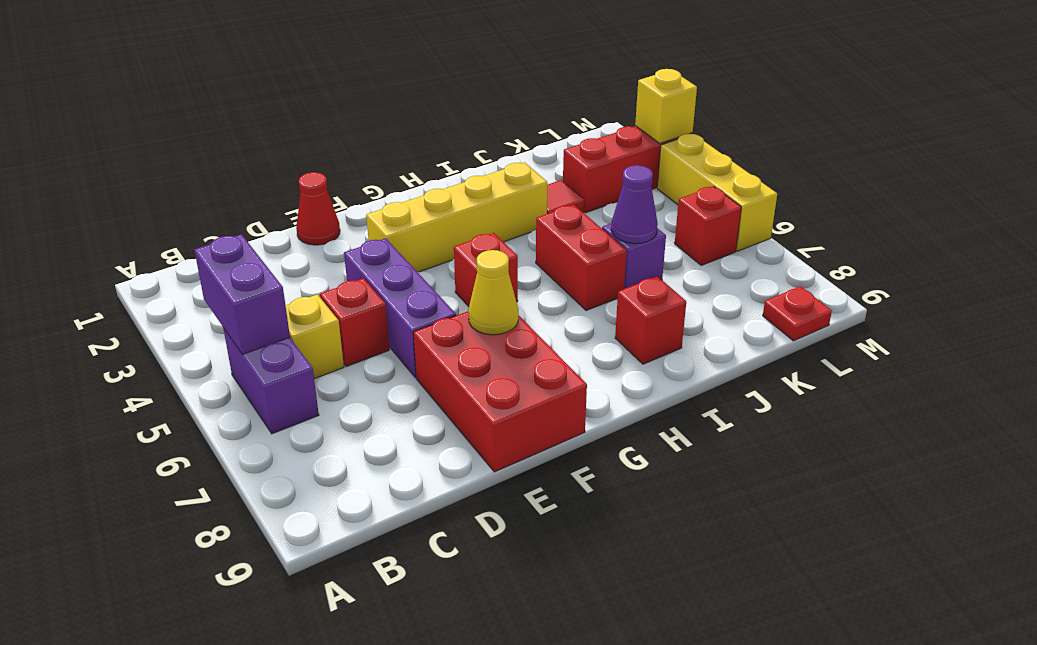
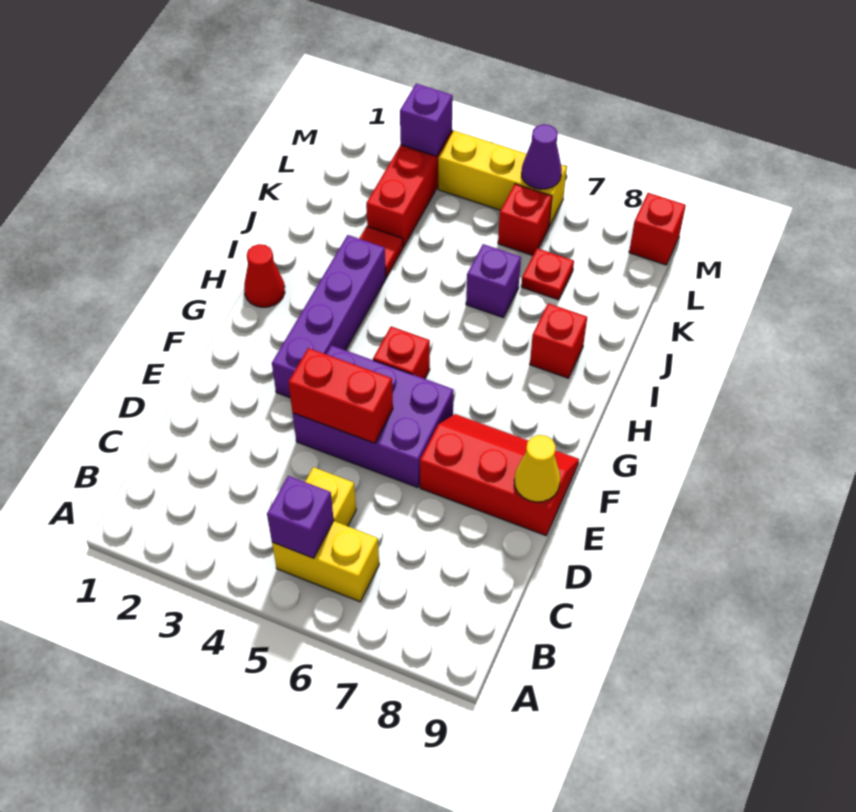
purple 1x2 brick [194,234,290,354] -> purple 1x1 brick [267,476,334,558]
purple 1x2 brick [223,328,319,434] -> yellow 1x2 brick [272,521,379,602]
red 1x1 brick [320,278,389,367] -> red 1x1 brick moved to [629,193,686,265]
red 1x1 cone [296,172,340,245] -> red 1x1 cone moved to [244,244,285,307]
purple 1x3 brick [344,238,456,377] -> purple 2x3 brick [293,345,454,487]
red 2x3 brick [413,311,587,472] -> red 2x3 slope [420,414,579,536]
yellow 1x4 brick [366,163,547,272] -> purple 1x4 brick [272,235,386,398]
yellow 1x1 cone [468,250,518,335] -> yellow 1x1 cone moved to [514,435,560,502]
red 1x2 brick [536,205,627,311] -> red 1x2 brick moved to [288,348,393,443]
purple 1x1 cone [611,165,658,244] -> purple 1x1 cone moved to [521,124,562,189]
red 1x1 plate [763,286,832,341] -> red 1x1 plate moved to [521,248,574,300]
yellow 1x1 brick [635,69,697,143] -> purple 1x1 brick [400,84,453,156]

